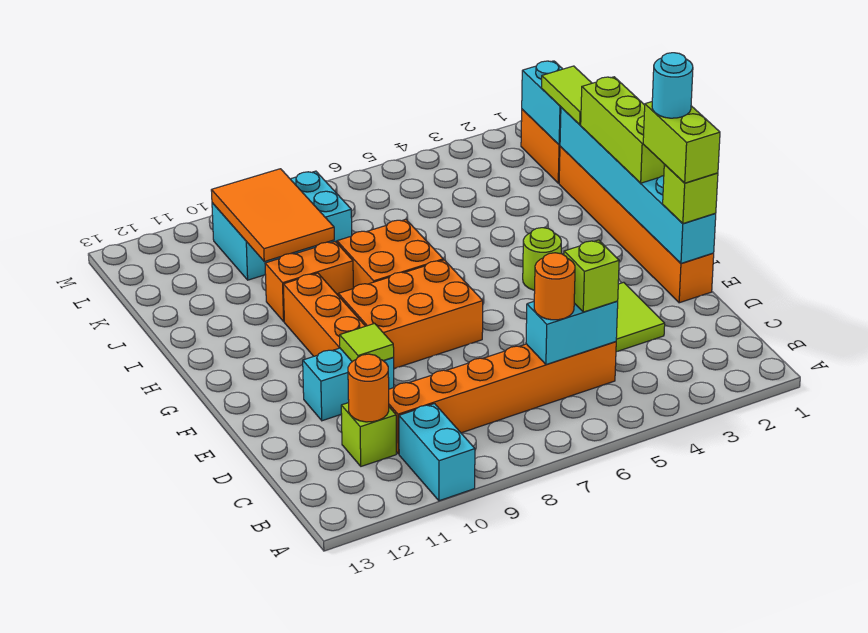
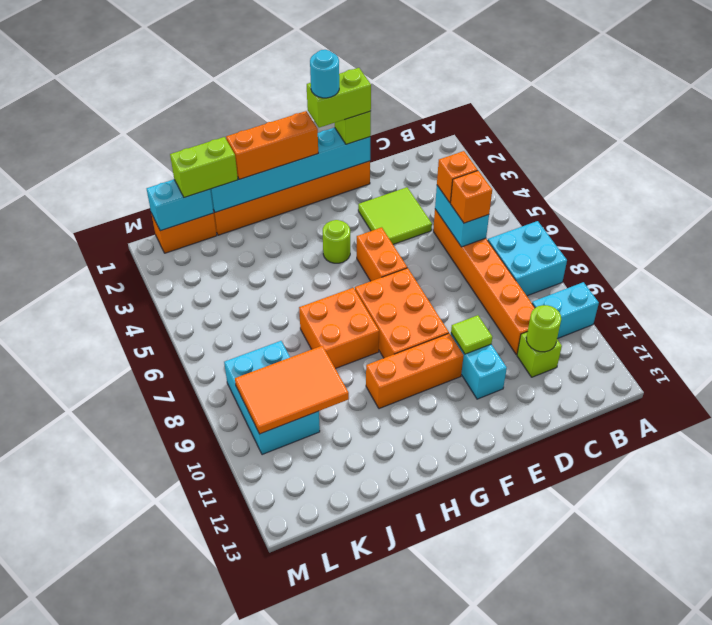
none -> cyan 2x2 brick [488,221,567,296]
lime 1x1 brick [564,240,619,312] -> orange 1x1 brick [437,151,478,203]
orange 1x1 round brick [534,253,575,320] -> orange 1x1 brick [451,171,492,223]
orange 1x1 round brick [348,354,389,422] -> lime 1x1 round brick [526,305,561,352]
lime 1x3 brick [581,77,664,183] -> orange 1x3 brick [226,111,318,179]
orange 1x2 brick [265,242,353,321] -> orange 1x2 brick moved to [357,227,407,281]
lime 1x2 tile [542,66,592,125] -> lime 1x2 brick [170,137,238,198]

